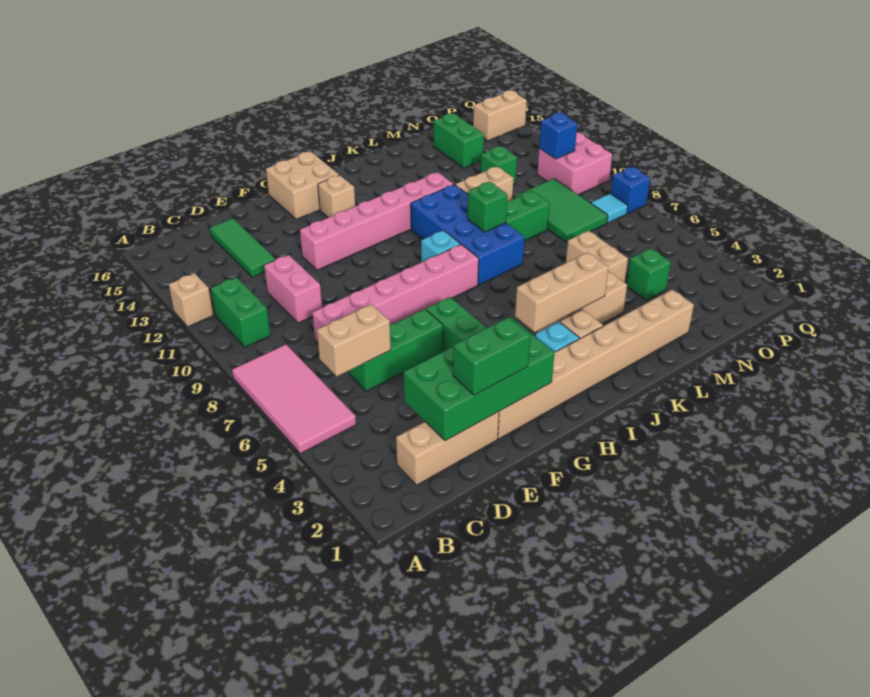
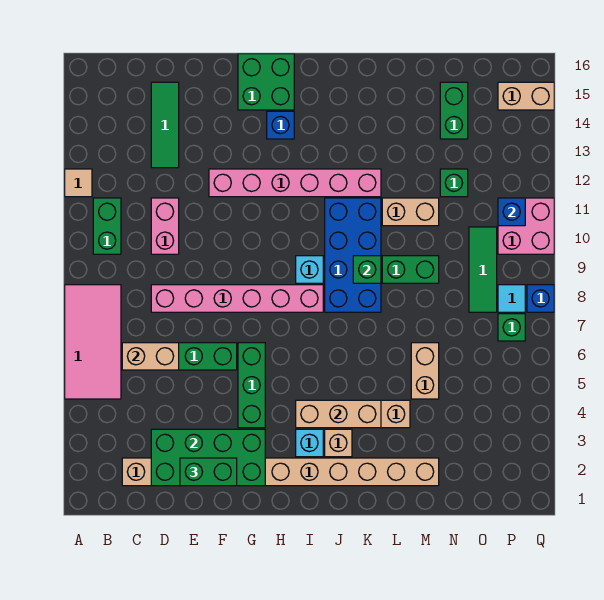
tan 1x1 brick [169,273,213,327] -> tan 1x1 tile [65,169,92,197]
tan 2x2 brick [266,151,339,219] -> green 2x2 brick [238,54,294,110]
tan 1x1 brick [318,175,355,218] -> blue 1x1 brick [267,111,294,139]
green 1x1 brick [627,248,671,300] -> green 1x1 brick moved to [498,314,525,341]
green 2x3 tile [514,179,608,243] -> green 1x3 tile [469,227,497,312]

